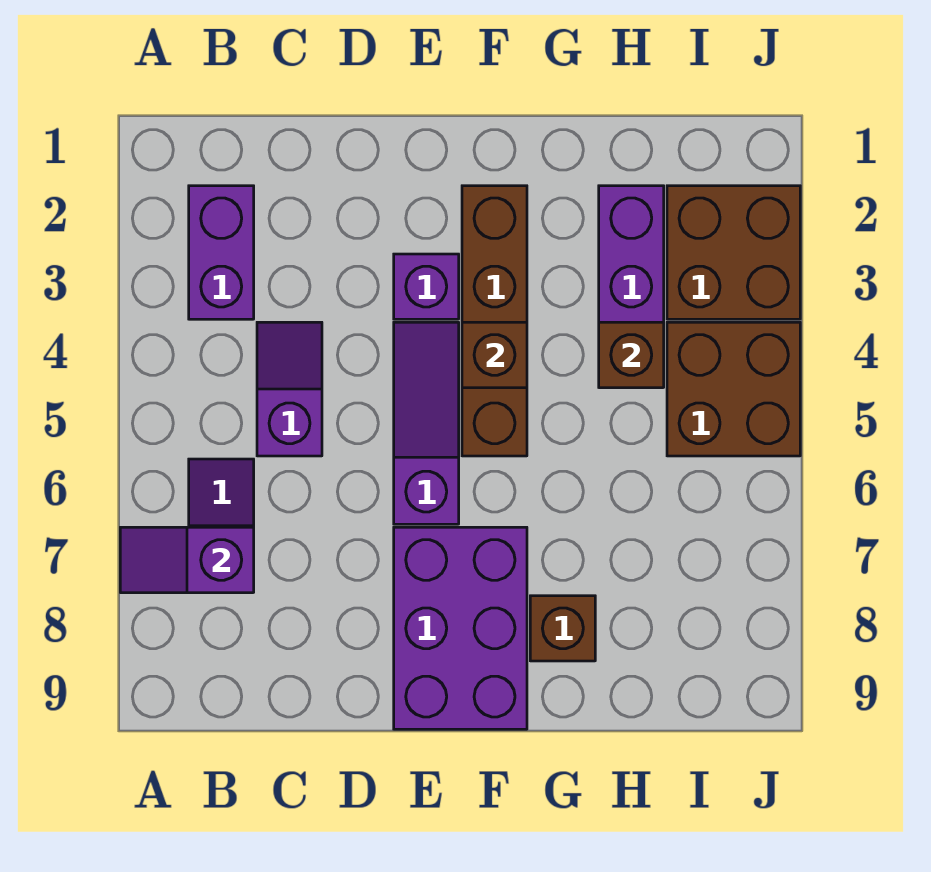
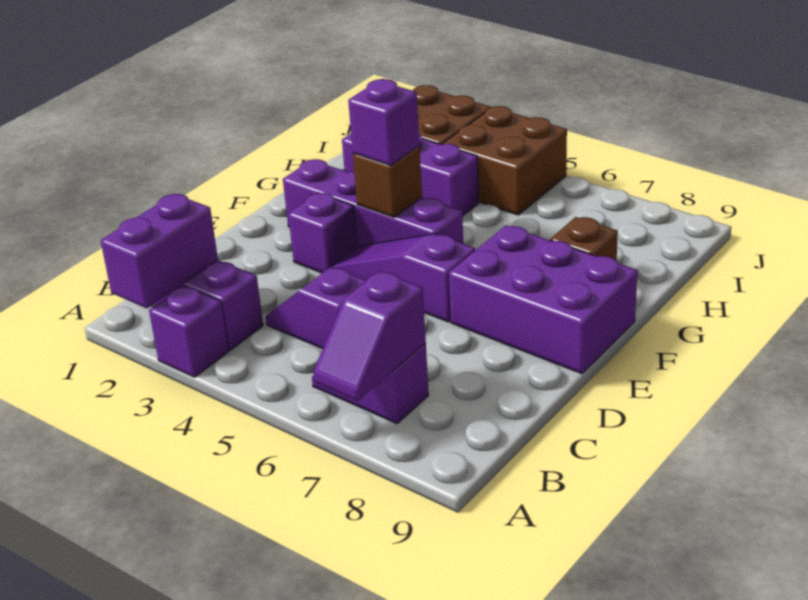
none -> purple 1x2 brick [101,194,218,308]
none -> purple 1x1 brick [149,286,229,377]
brown 1x4 brick [462,186,527,456] -> purple 1x4 brick [283,159,463,247]
none -> purple 1x1 brick [348,79,419,165]
brown 1x1 brick [599,322,664,388] -> none

